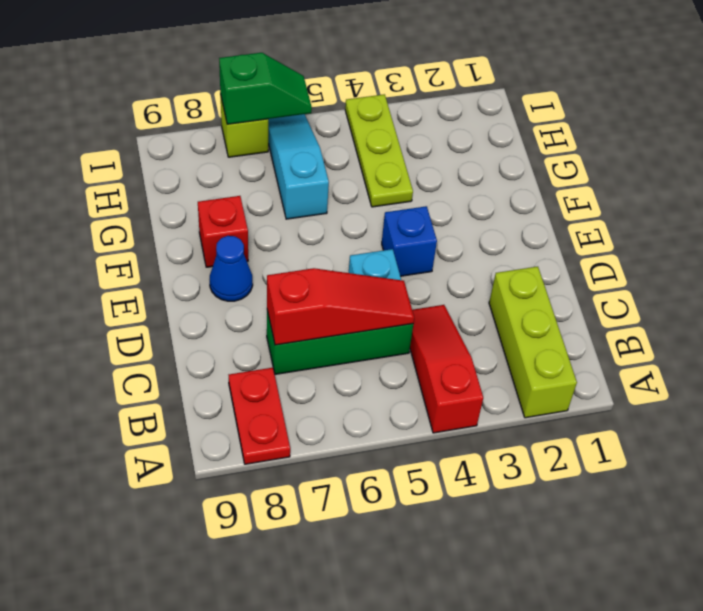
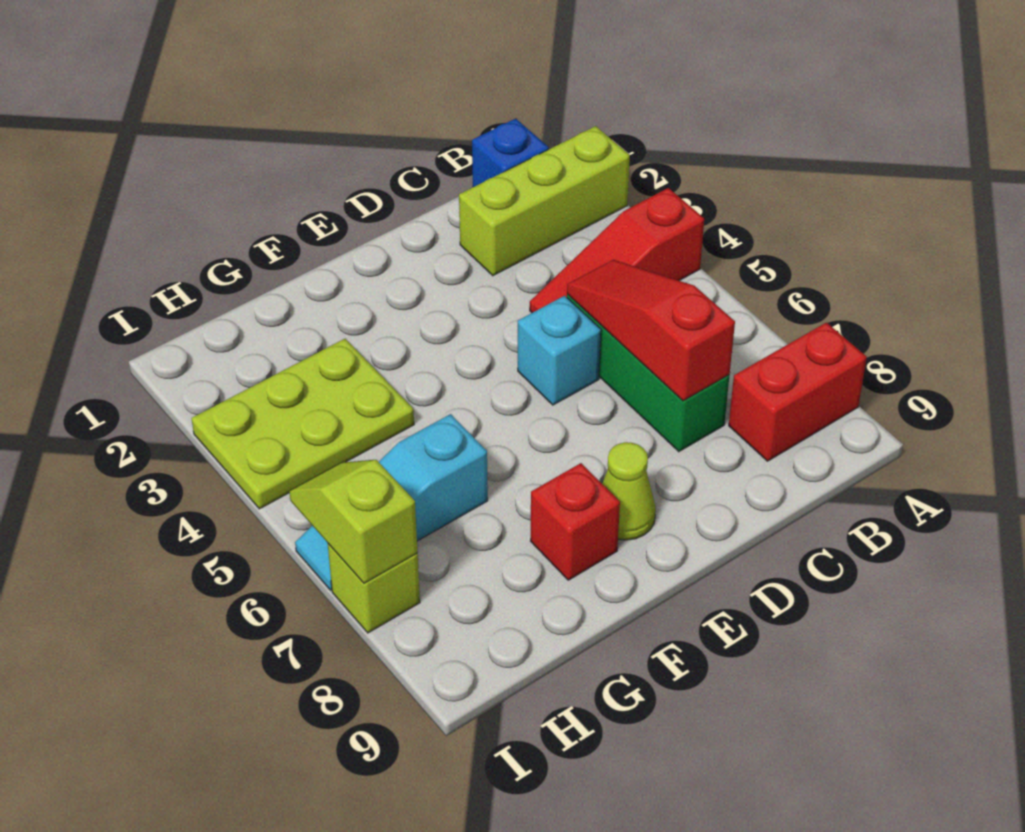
red 1x2 plate [229,368,290,464] -> red 1x2 brick [729,322,867,461]
blue 1x1 brick [382,206,437,276] -> blue 1x1 brick moved to [472,119,549,187]
blue 1x1 cone [210,236,253,301] -> lime 1x1 cone [602,442,656,540]
lime 1x3 plate [345,94,413,207] -> lime 2x3 plate [192,339,414,509]
green 1x2 slope [219,53,312,124] -> lime 1x2 slope [289,460,418,583]

